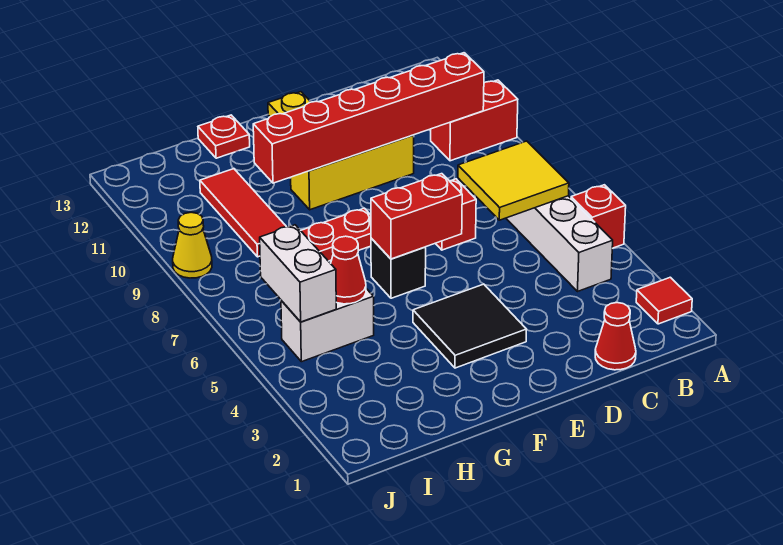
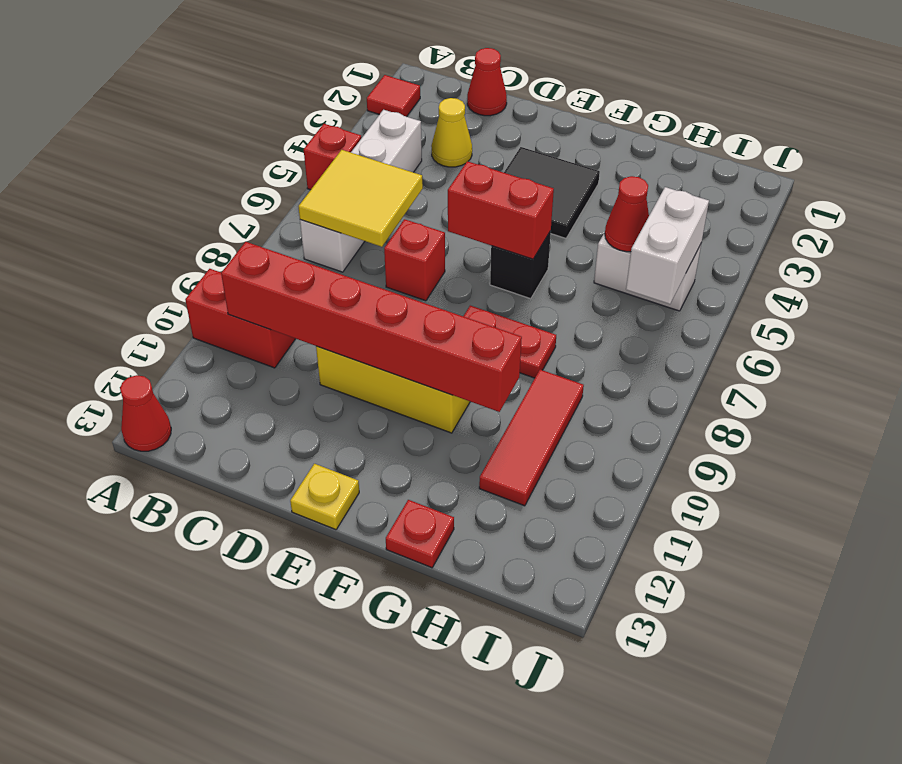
none -> red 1x1 cone [120,375,171,451]
yellow 1x1 cone [173,212,212,278] -> yellow 1x1 cone moved to [431,98,472,167]

